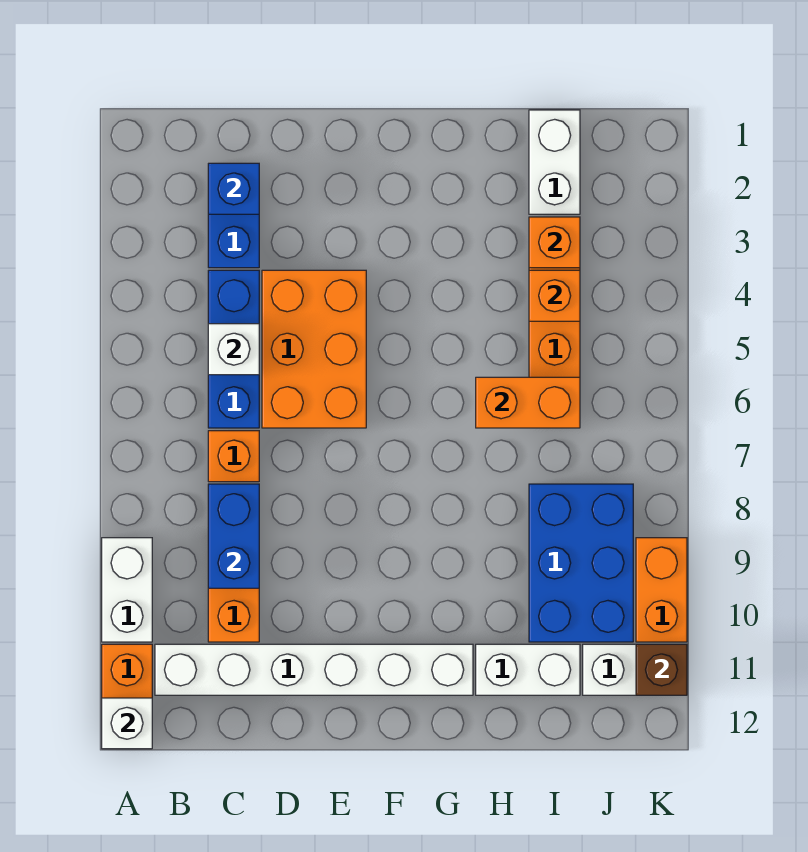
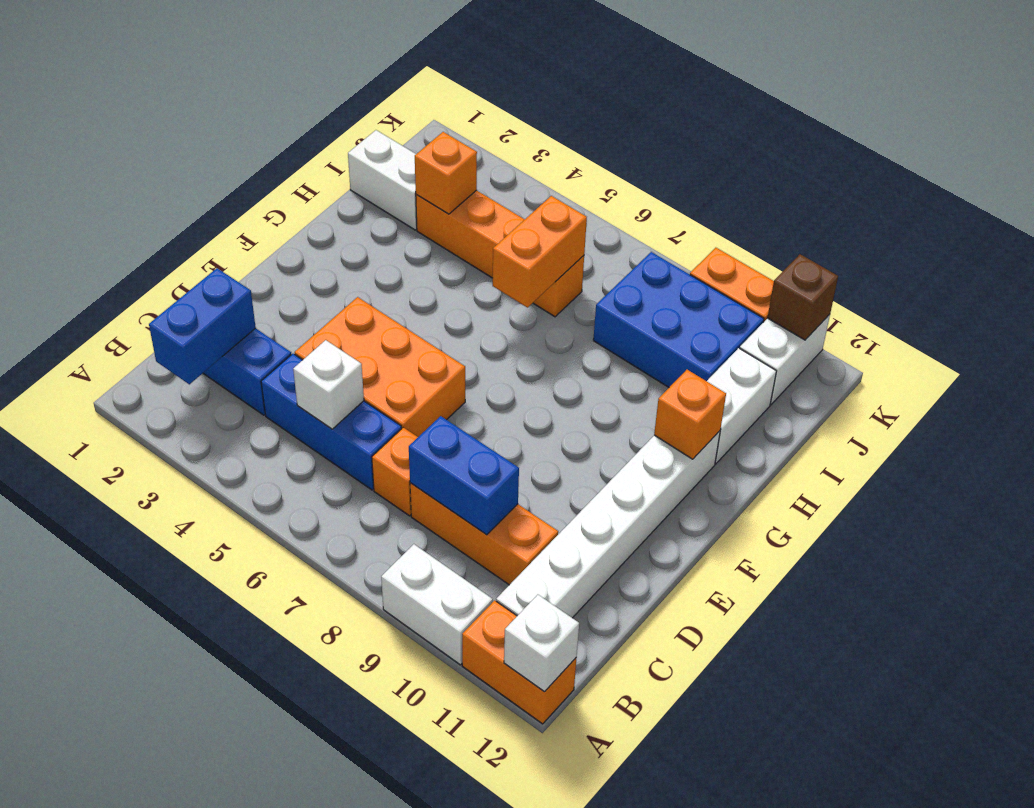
blue 1x1 brick [208,163,259,214] -> blue 1x2 brick [149,268,256,384]
orange 1x1 brick [529,270,580,321] -> orange 1x1 brick moved to [654,370,726,459]

